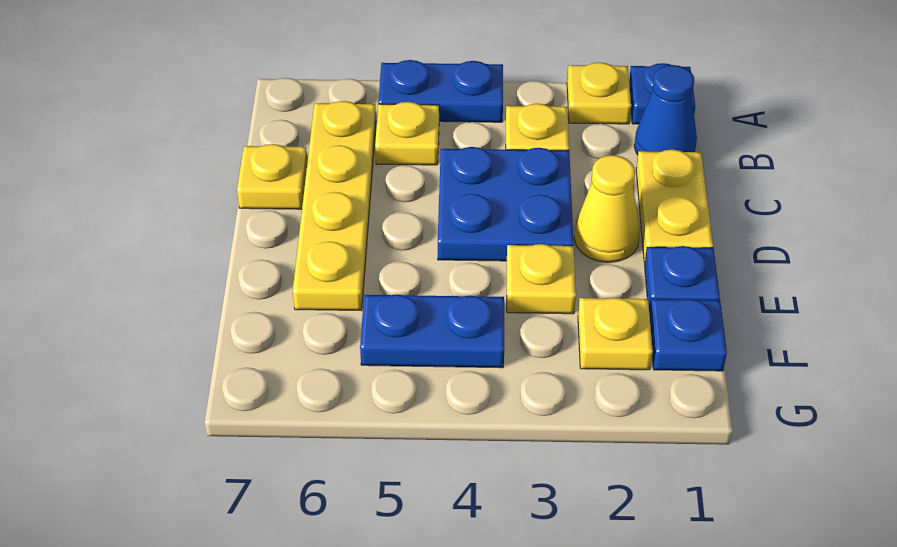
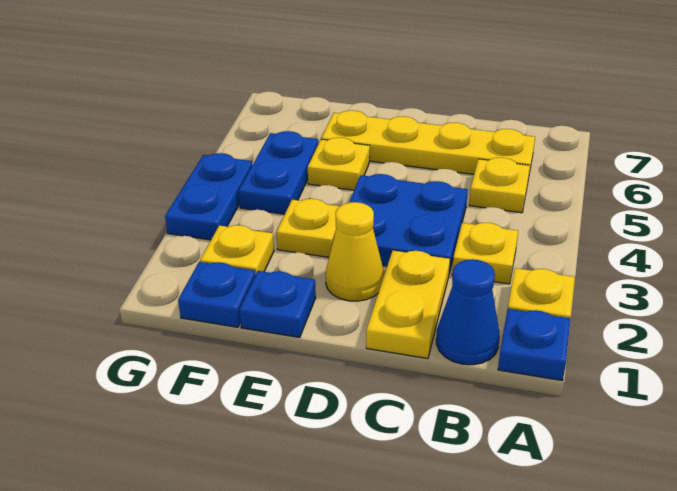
blue 1x2 plate [378,60,503,122] -> blue 1x2 plate moved to [165,153,252,240]
yellow 1x2 plate [636,150,713,263] -> yellow 1x2 plate turned to [366,251,450,359]
yellow 1x1 plate [237,144,307,209] -> yellow 1x1 plate moved to [308,138,370,190]

